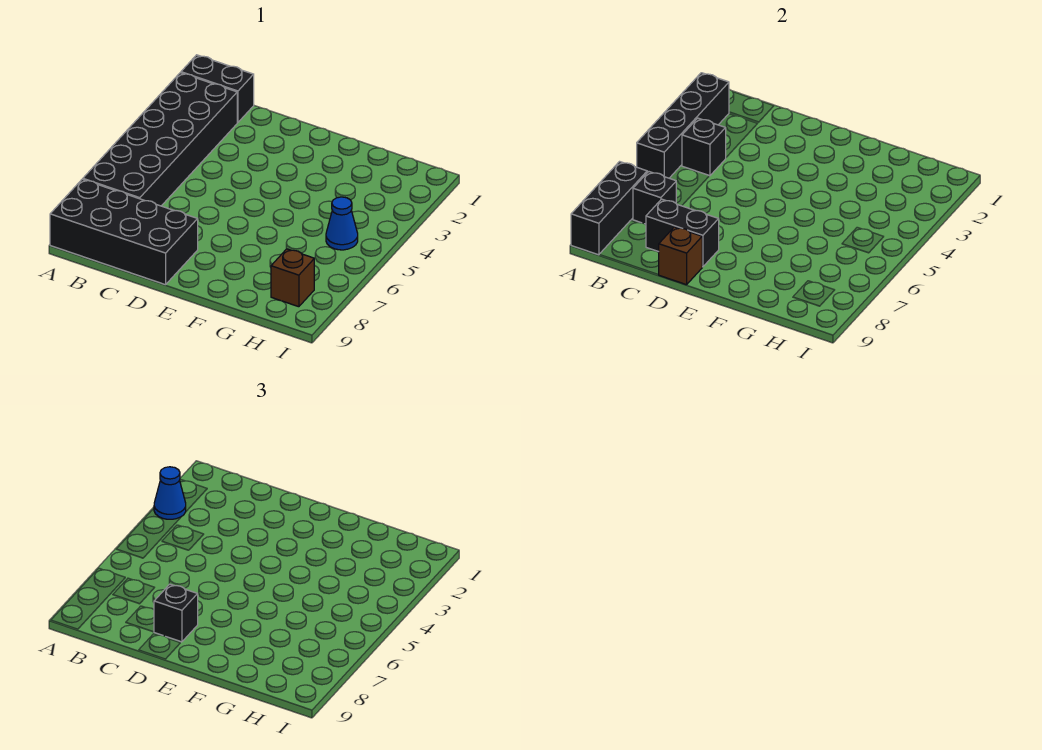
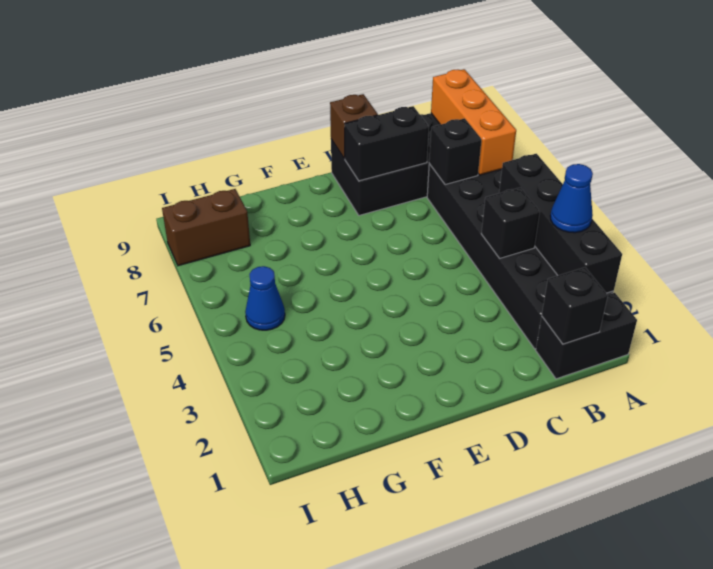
black 1x3 brick [571,162,647,255] -> orange 1x3 brick [431,69,516,175]
black 1x1 brick [154,584,198,642] -> black 1x1 brick moved to [542,267,608,344]
brown 1x1 brick [271,249,314,307] -> brown 1x2 brick [162,189,250,266]

